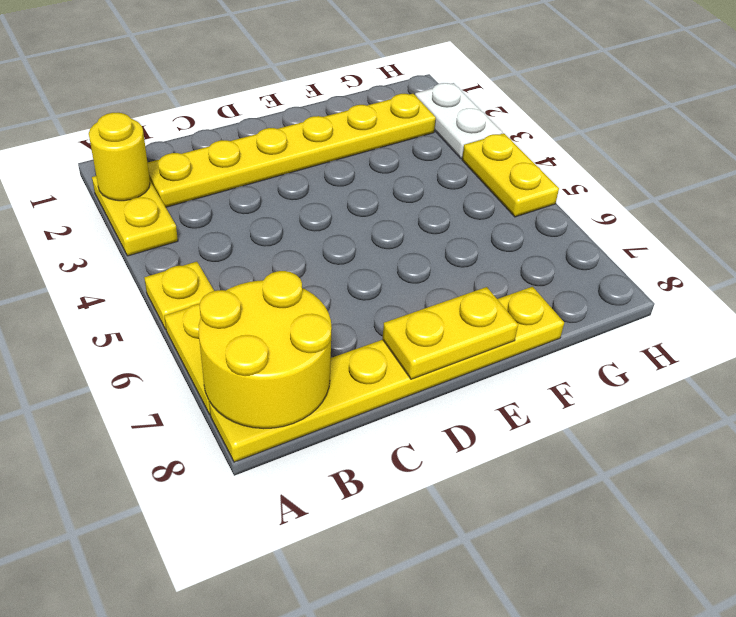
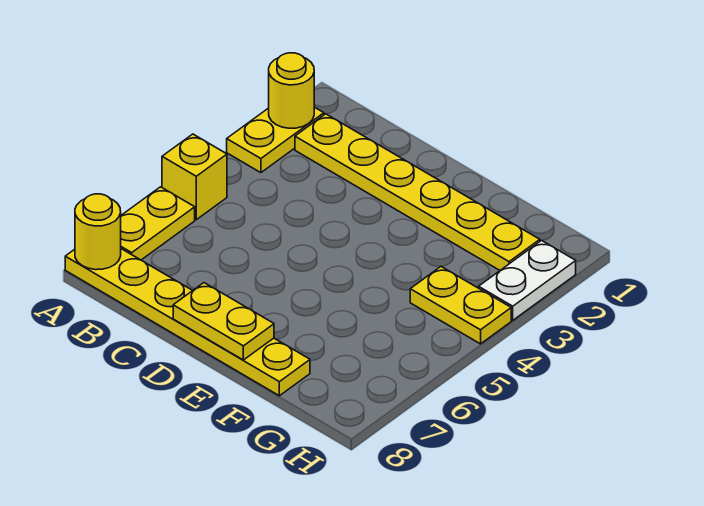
yellow 1x1 plate [144,262,214,330] -> yellow 1x1 brick [162,134,227,220]
yellow 2x2 round brick [199,271,332,429] -> yellow 1x1 round brick [75,194,121,270]
yellow 1x2 plate [462,133,559,217] -> yellow 1x2 plate turned to [410,266,511,344]

